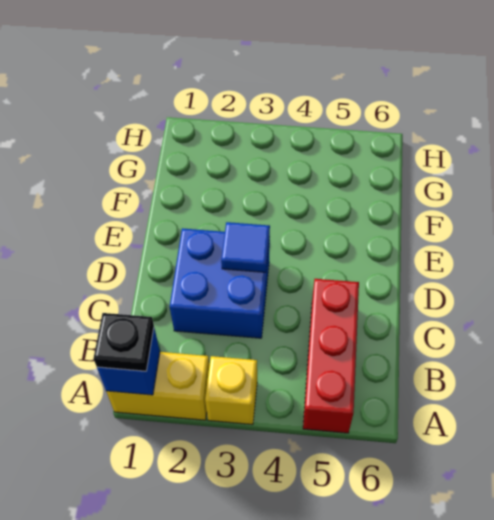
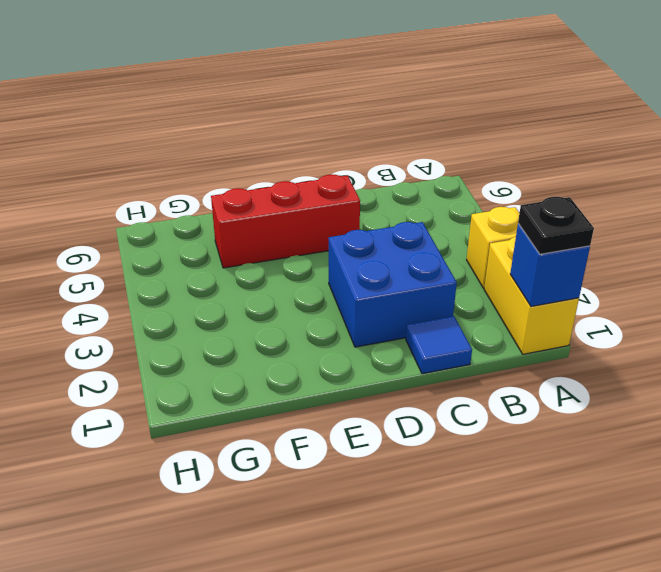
red 1x3 brick [303,279,359,433] -> red 1x3 brick moved to [211,175,360,268]
blue 1x1 tile [221,222,270,272] -> blue 1x1 tile moved to [406,316,472,374]

